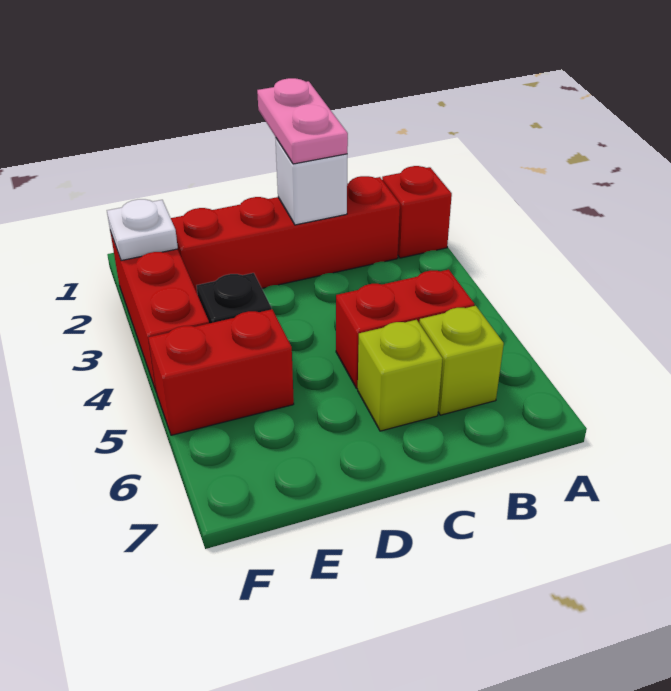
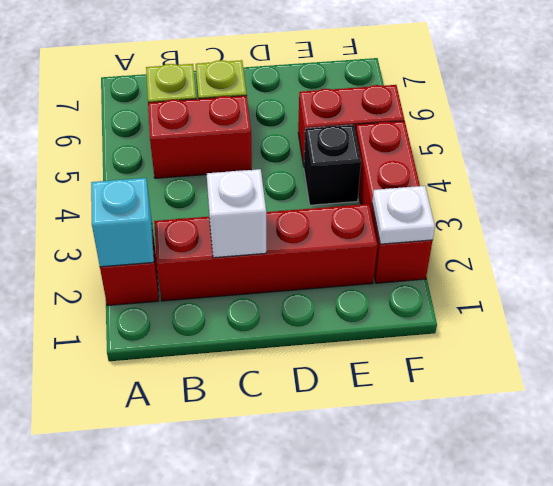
none -> cyan 1x1 brick [91,178,154,267]
pink 1x2 plate [257,78,348,164] -> none

